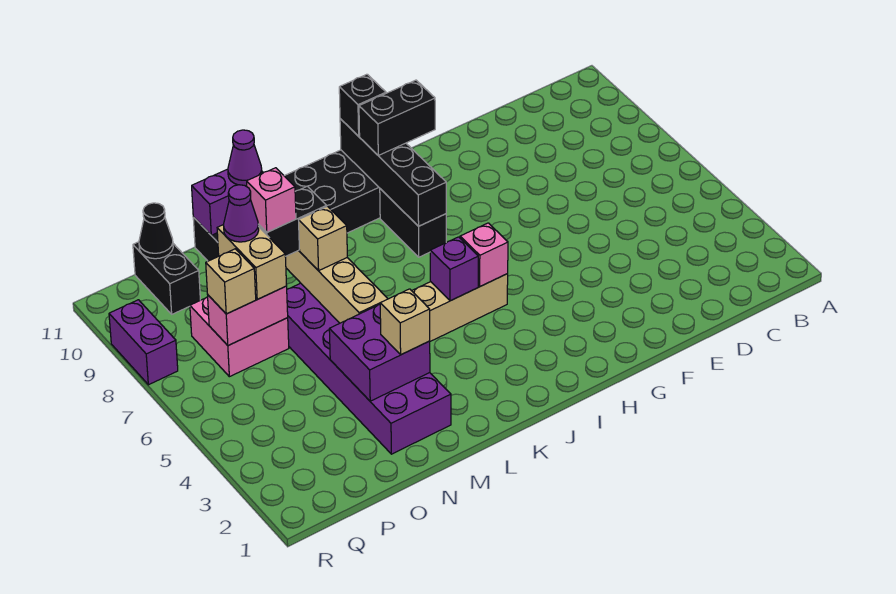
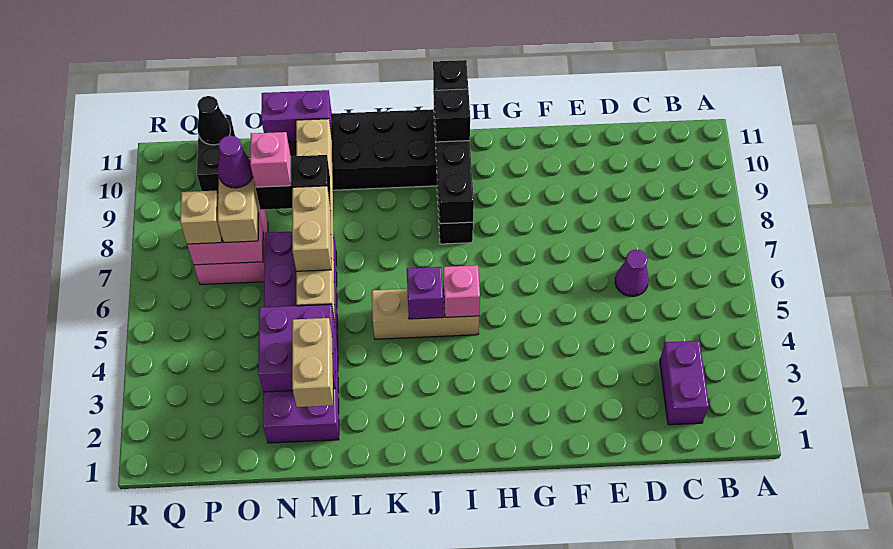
black 1x2 brick [359,80,435,156] -> black 1x1 brick [435,89,470,142]
tan 1x1 brick [380,289,430,355] -> tan 1x2 brick [292,318,333,407]
tan 1x1 brick [299,206,347,271] -> tan 1x2 brick [292,186,331,271]
purple 1x1 cone [228,130,262,186] -> purple 1x1 cone moved to [615,249,649,296]
purple 1x2 brick [109,300,178,385] -> purple 1x2 brick moved to [660,341,709,425]

